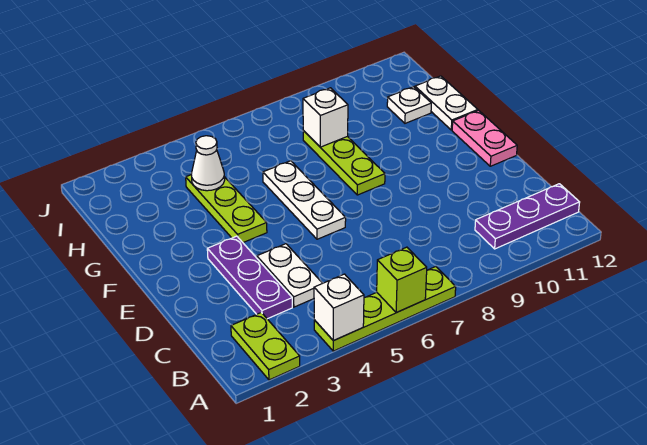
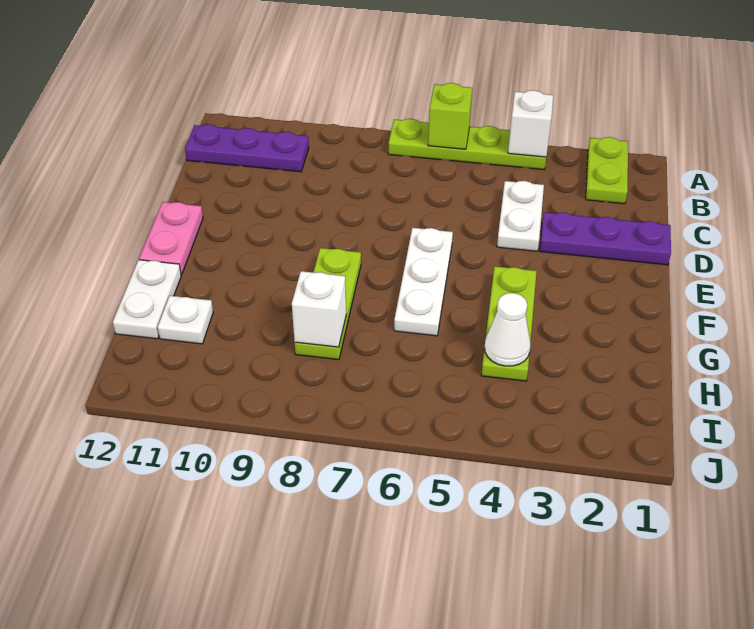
purple 1x3 plate [207,236,292,319] -> purple 1x3 plate turned to [540,212,671,265]

